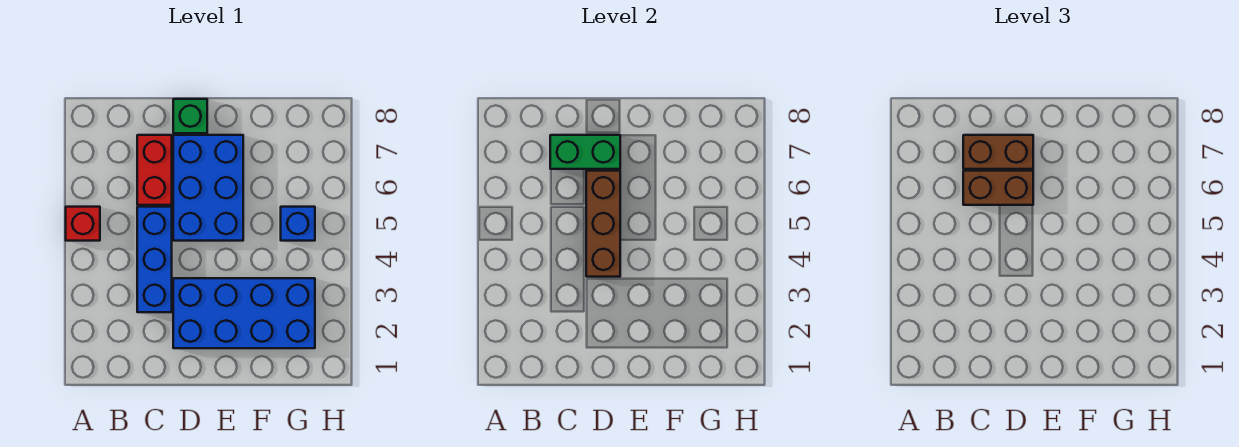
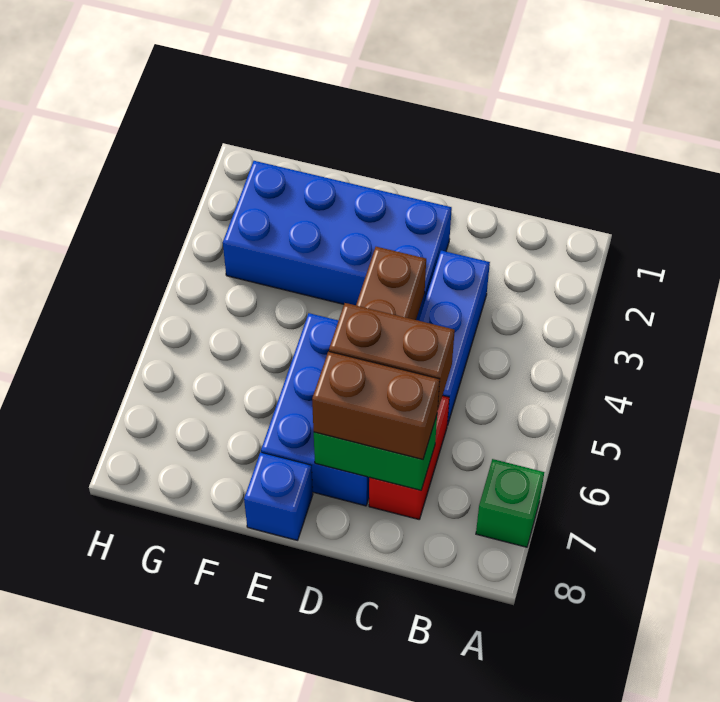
red 1x1 brick [66,207,100,241] -> none
green 1x1 brick [173,99,207,133] -> green 1x1 brick moved to [476,459,544,547]
blue 1x1 brick [281,207,315,241] -> blue 1x1 brick moved to [244,452,313,540]

